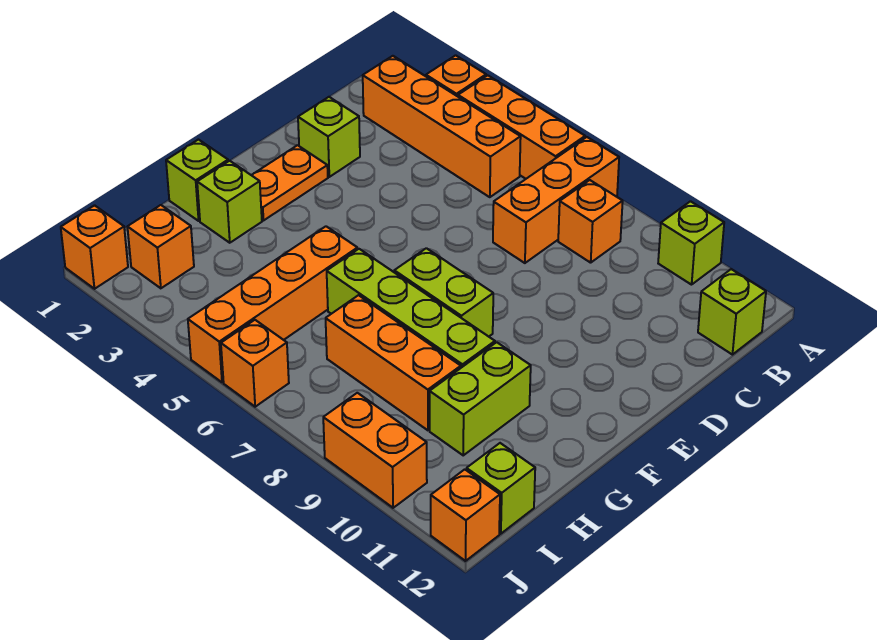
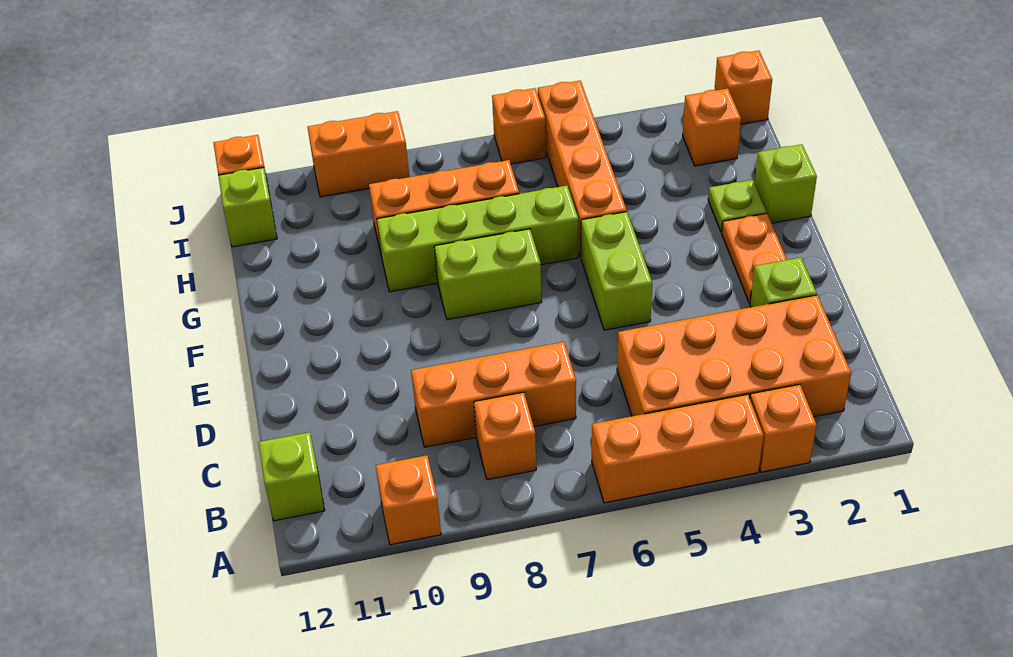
orange 1x3 brick [493,137,619,263] -> orange 1x3 brick turned to [411,342,576,447]
lime 1x1 brick [658,201,724,285] -> orange 1x1 brick [376,455,441,545]
orange 1x4 brick [363,56,521,197] -> orange 2x4 brick [617,295,851,417]
lime 1x1 brick [197,161,262,243] -> lime 1x1 plate [708,180,766,232]
lime 1x2 brick [430,342,531,455] -> lime 1x2 brick moved to [581,212,652,330]

